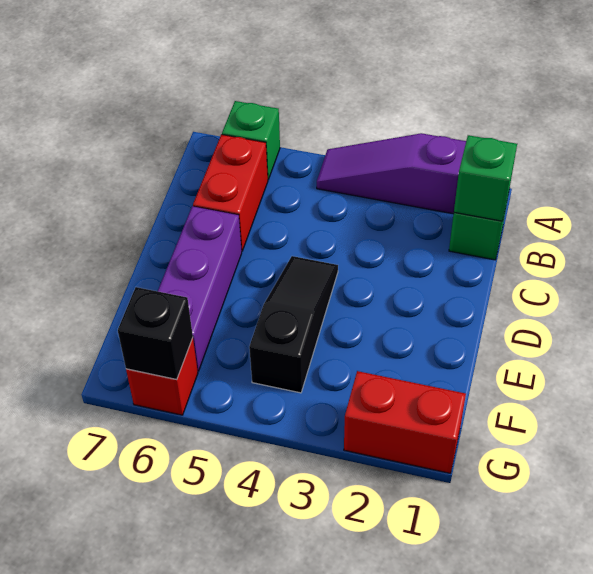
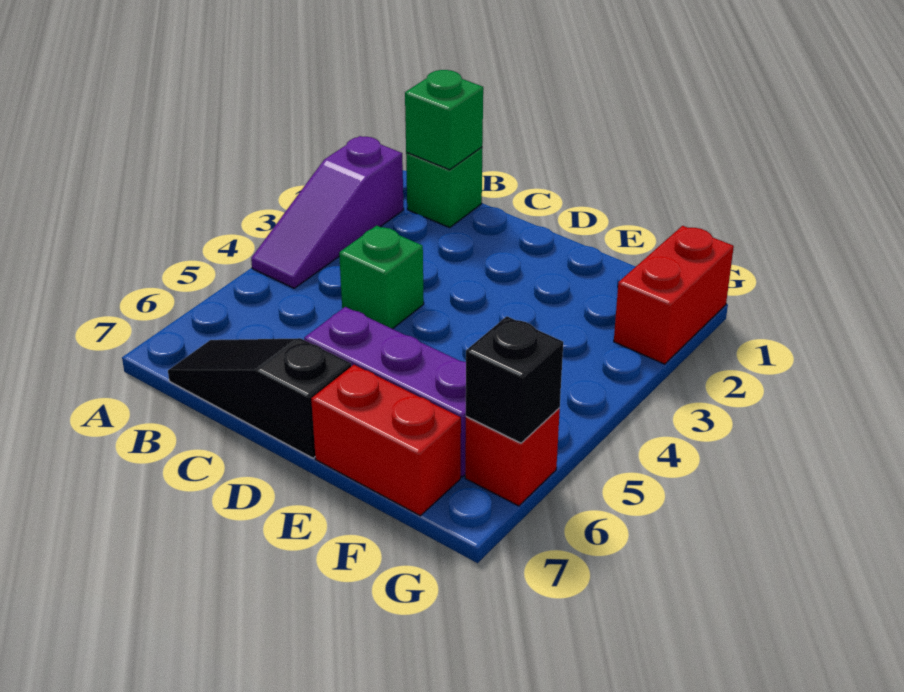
green 1x1 brick [222,101,280,179] -> green 1x1 brick moved to [339,226,424,329]
red 1x2 brick [193,134,268,251] -> red 1x2 brick moved to [311,365,461,516]
black 1x3 slope [249,256,338,393] -> black 1x3 slope moved to [168,338,351,458]

